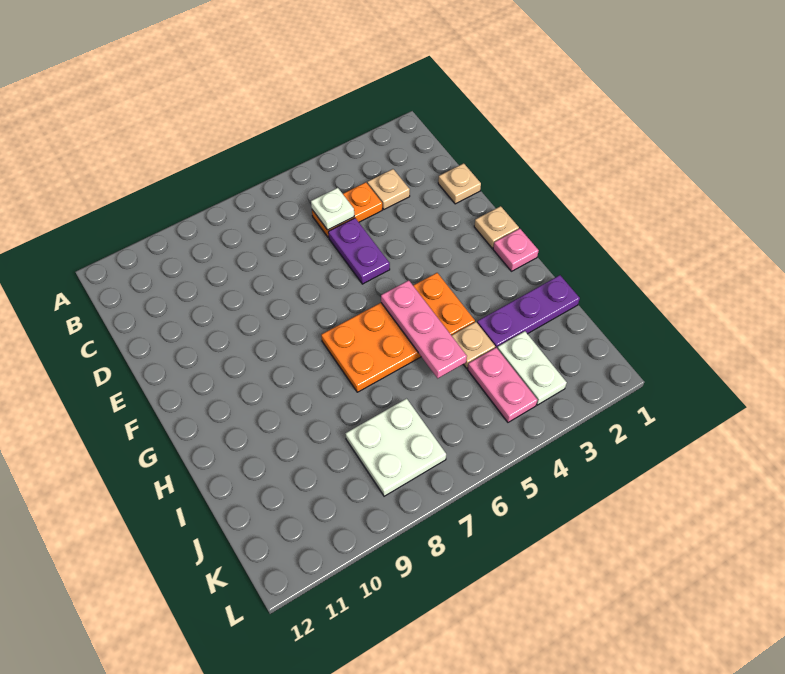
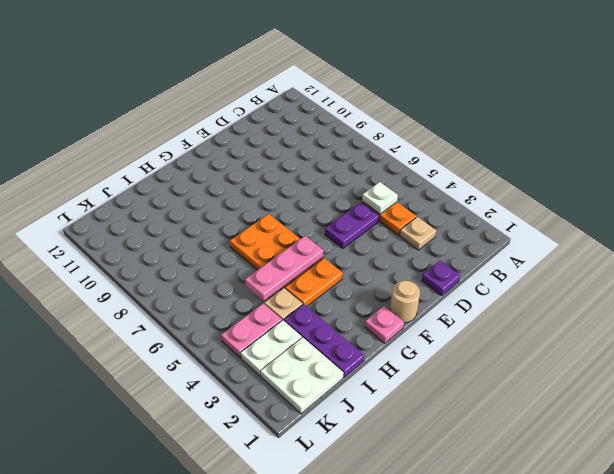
tan 1x1 plate [438,163,481,204] -> purple 1x1 plate [422,260,460,296]
tan 1x1 plate [474,206,519,248] -> tan 1x1 round brick [390,281,420,323]
white 2x2 plate [345,399,446,496] -> white 2x2 plate moved to [261,338,343,414]

